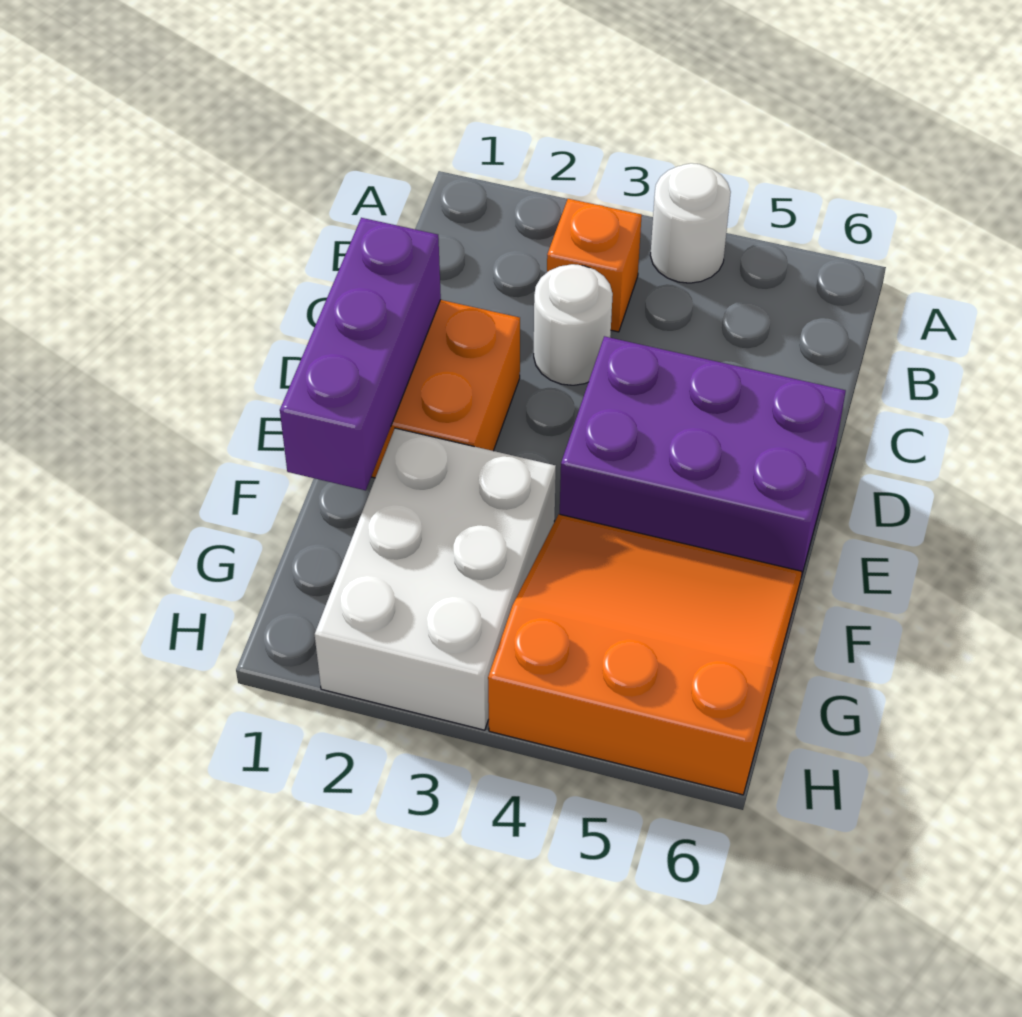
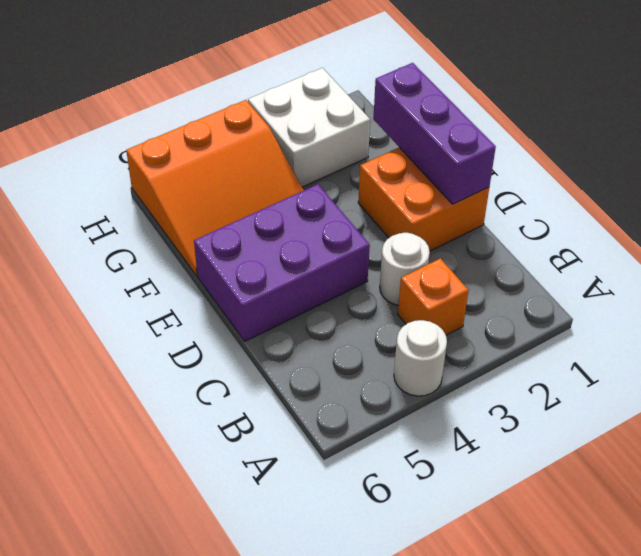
white 2x3 brick [315,428,556,730] -> white 2x2 brick [248,68,370,187]

